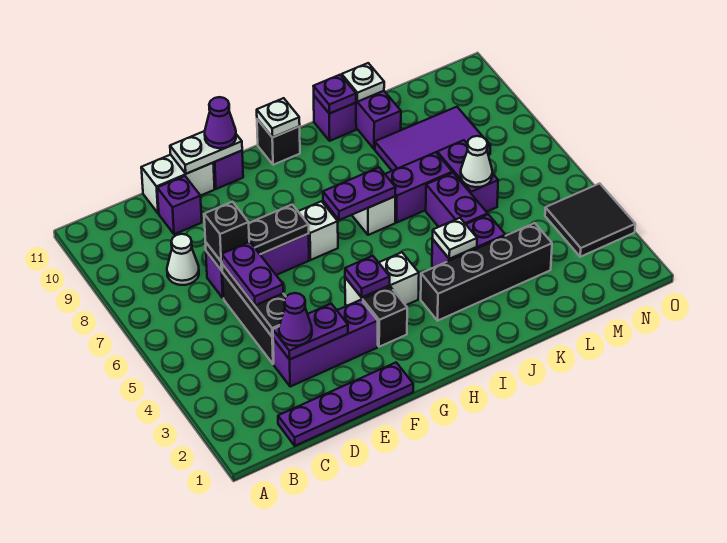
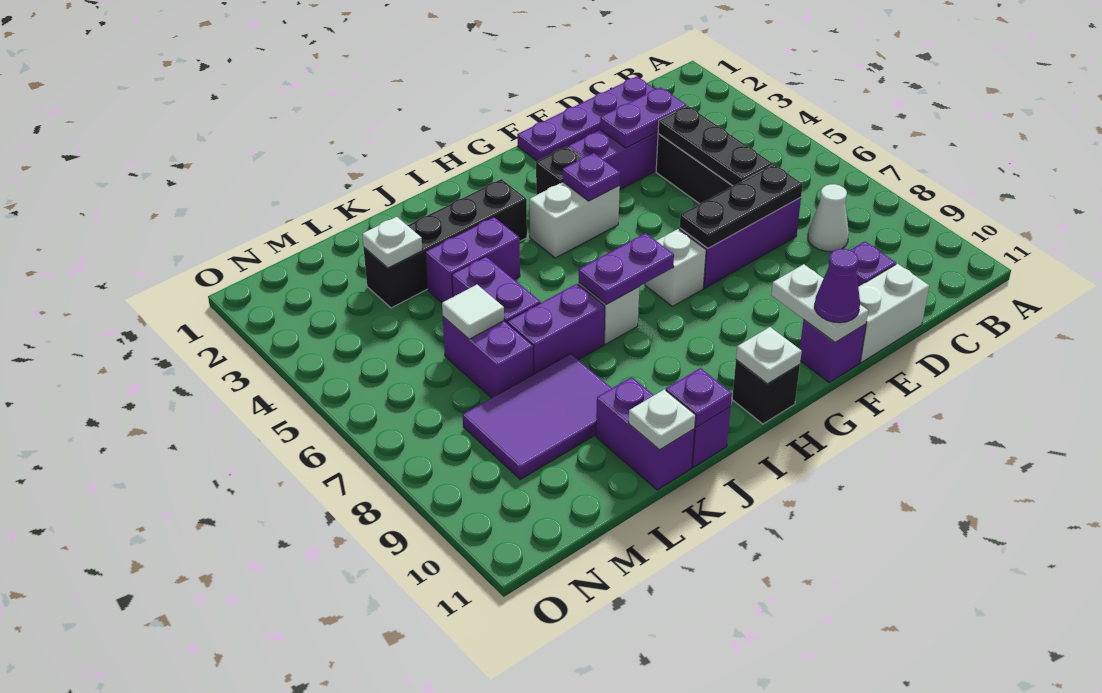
purple 1x1 cone [279,293,312,346] -> none
purple 1x2 plate [222,242,283,305] -> none
black 1x1 brick [204,202,249,262] -> none
white 1x2 plate [170,131,242,174] -> white 1x2 plate turned to [771,264,868,342]
white 1x1 plate [432,218,477,259] -> white 1x1 plate moved to [362,217,422,268]
white 1x1 cone [461,136,492,187] -> white 1x1 tile [442,285,504,339]
black 2x2 tile [545,183,635,257] -> none

